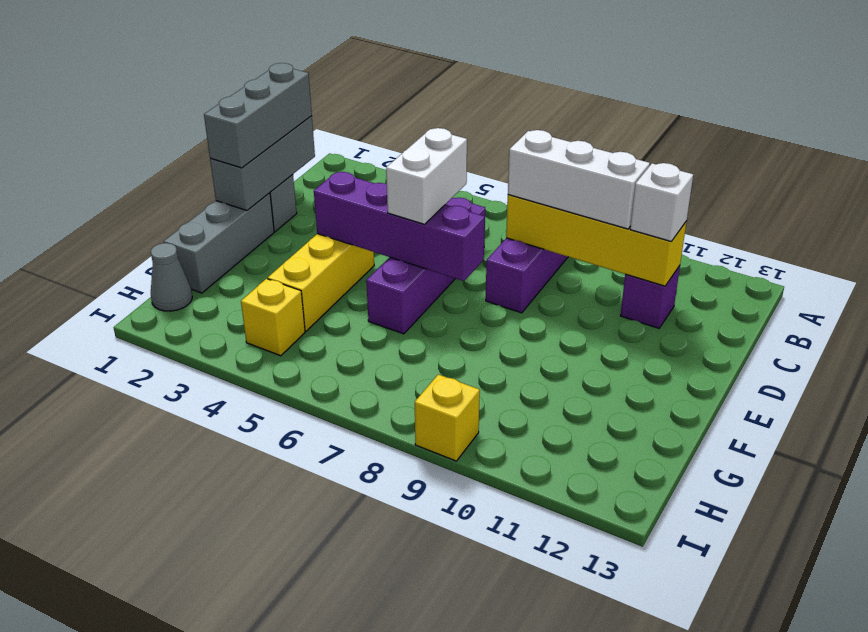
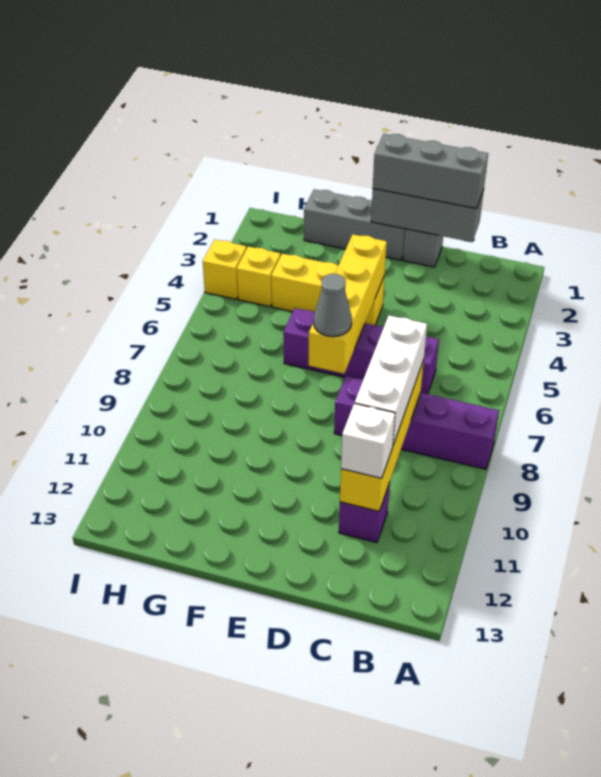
white 1x2 brick [386,128,467,224] -> none
purple 1x4 brick [314,172,485,281] -> yellow 1x4 brick [309,234,387,374]
grey 1x1 cone [151,243,192,311] -> grey 1x1 cone moved to [314,274,352,337]
yellow 1x1 brick [415,374,480,461] -> yellow 1x1 brick moved to [203,240,246,299]

